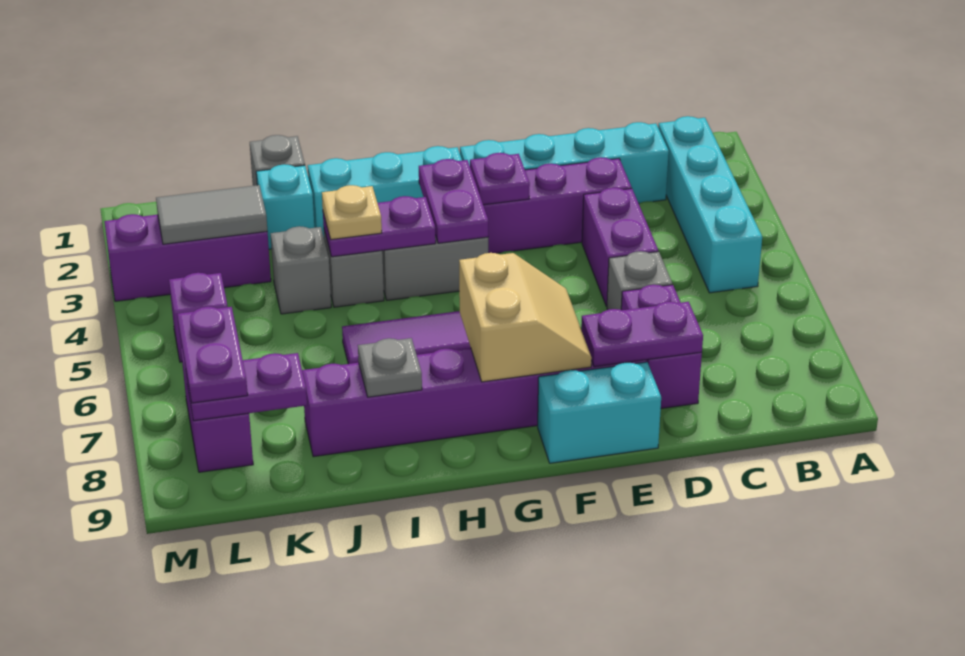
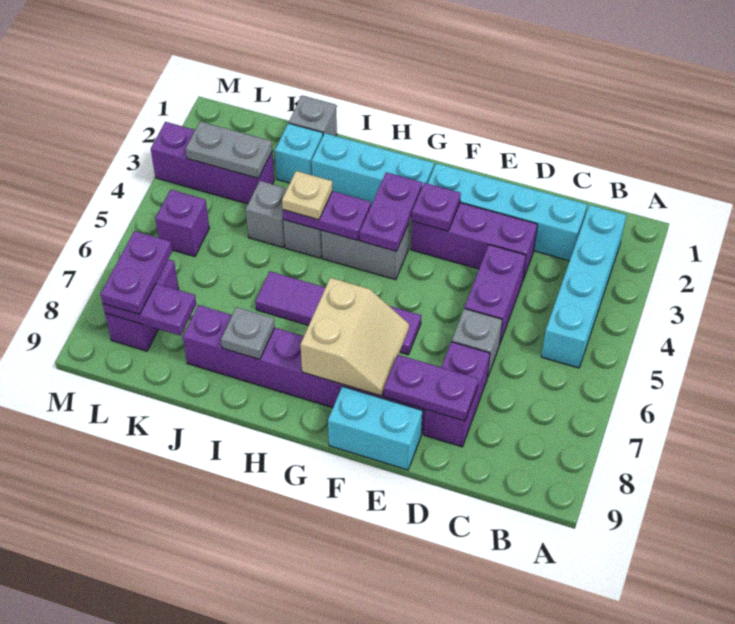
grey 1x2 tile [156,185,267,244] -> grey 1x2 plate [185,121,272,178]

